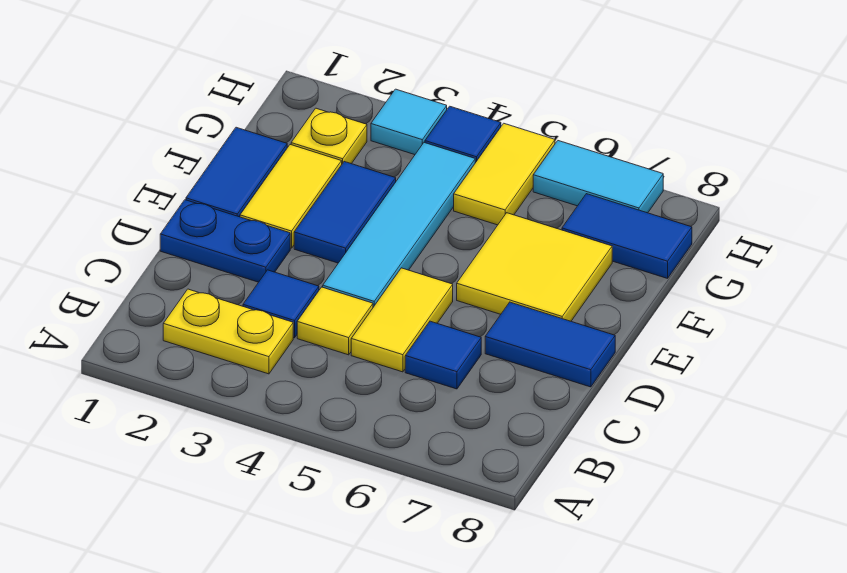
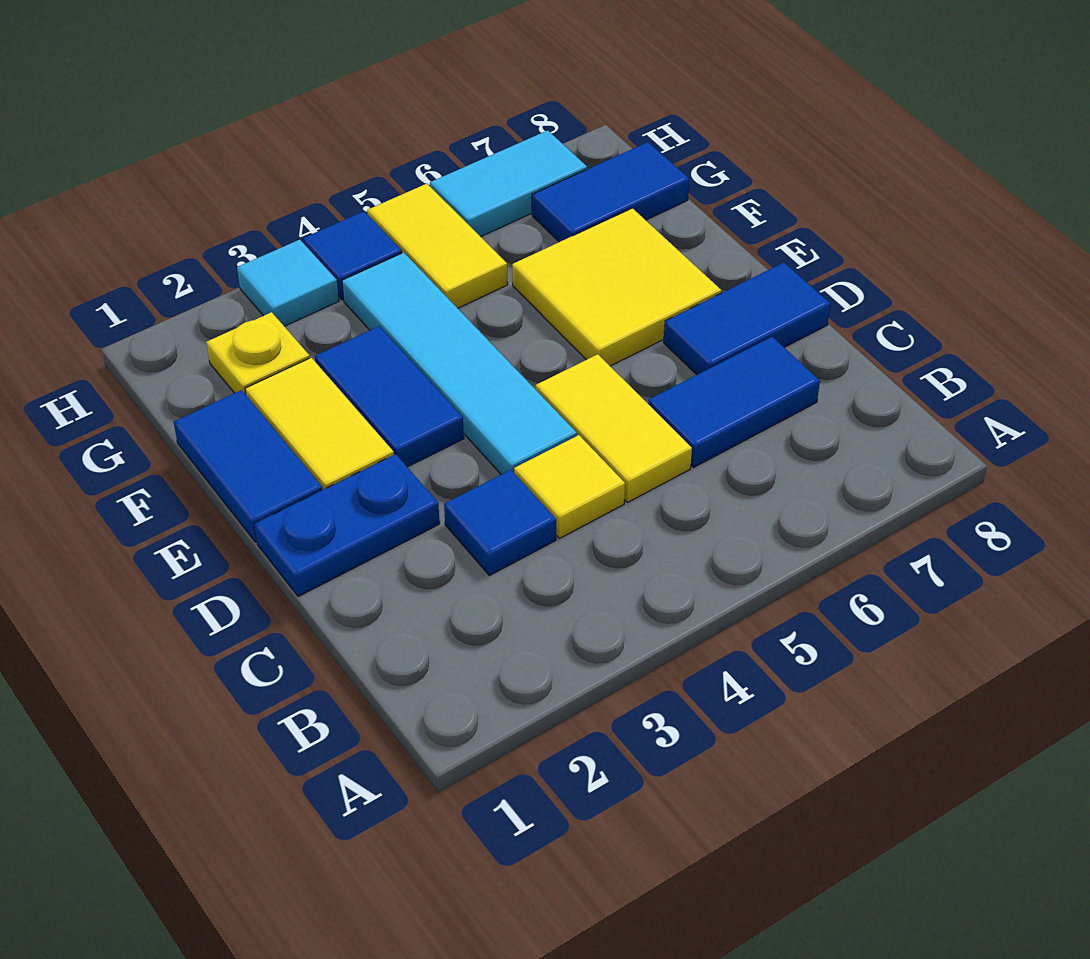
yellow 1x2 plate [163,289,293,374] -> none
blue 1x1 tile [405,321,481,389] -> blue 1x2 tile [648,337,820,467]

